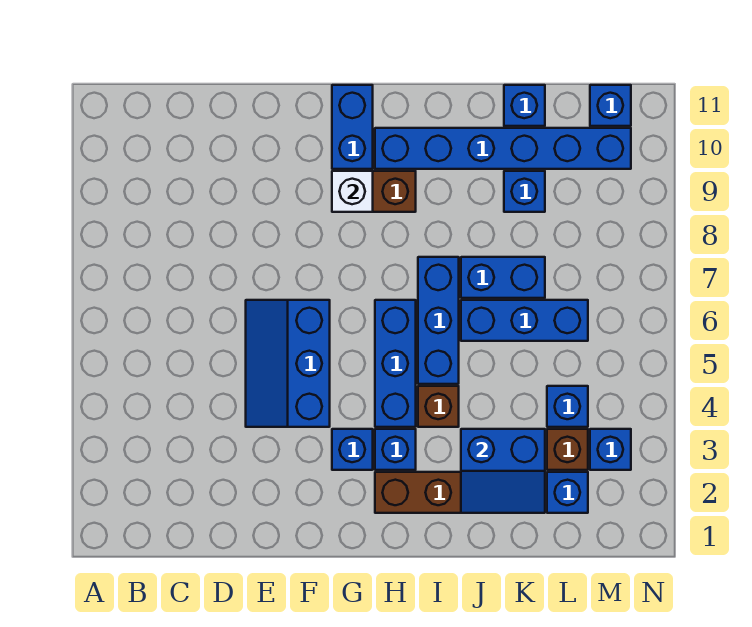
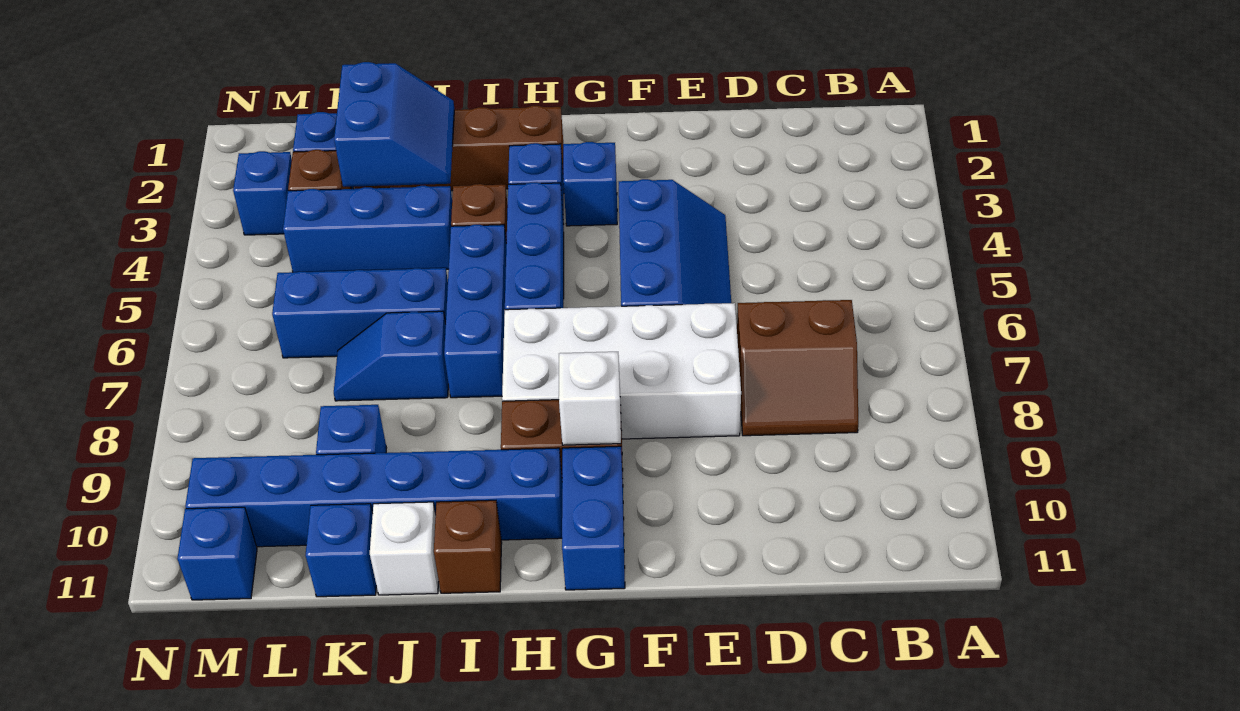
none -> brown 2x2 slope [737,300,858,436]
none -> white 2x4 brick [502,303,741,439]
none -> brown 1x1 brick [434,500,502,593]
blue 2x2 slope [461,429,545,513] -> blue 2x2 slope turned to [334,62,454,187]
blue 1x2 brick [461,257,545,298] -> blue 1x2 slope [334,311,448,401]
none -> white 1x1 brick [370,502,439,595]
blue 1x1 brick [547,386,588,427] -> blue 1x3 brick [283,186,452,272]

